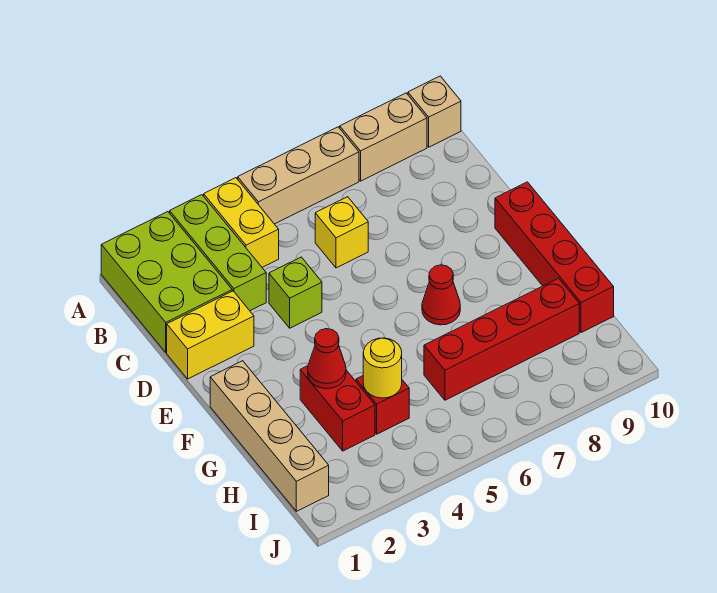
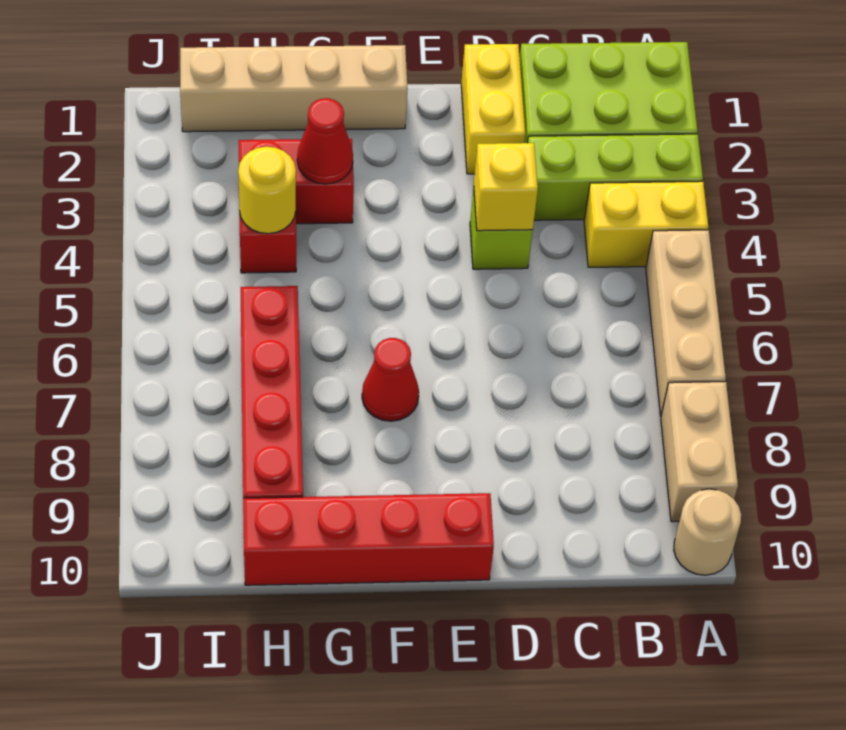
tan 1x1 brick [408,76,461,147] -> tan 1x1 round brick [674,489,741,575]
yellow 1x1 brick [315,197,368,268] -> yellow 1x1 brick moved to [474,143,538,231]

